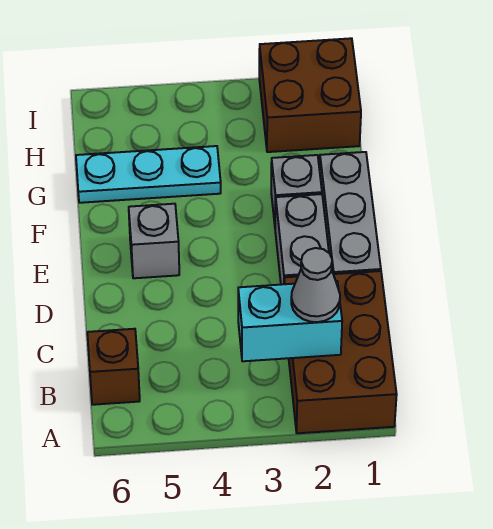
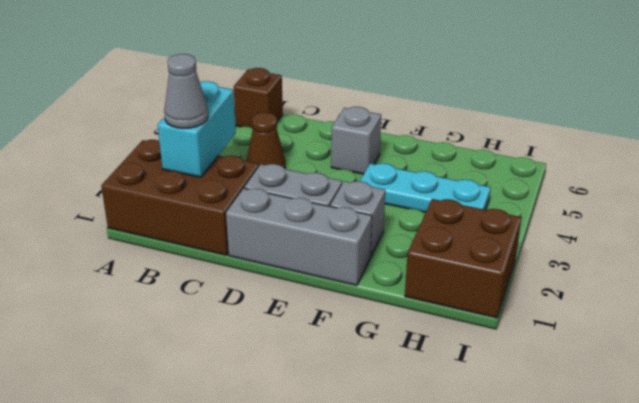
none -> brown 1x1 cone [247,113,285,168]
cyan 1x3 plate [76,146,221,203] -> cyan 1x3 plate turned to [360,163,491,212]

